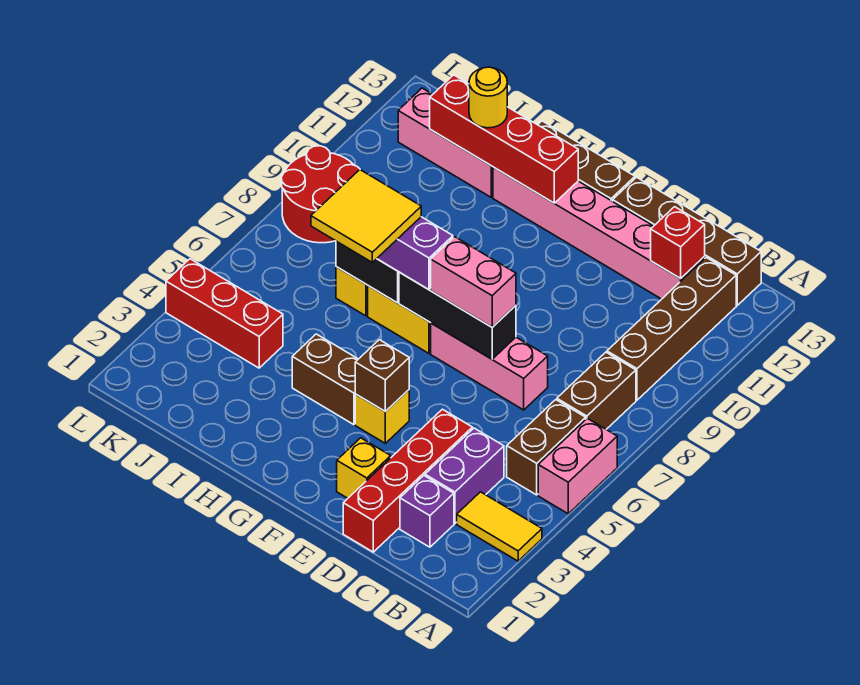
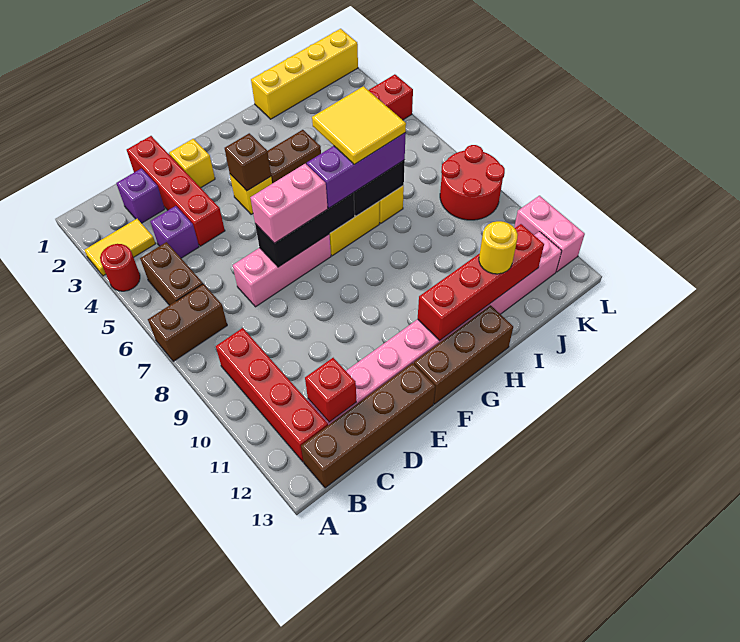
none -> red 1x1 round brick [100,244,140,291]
pink 1x2 brick [538,418,617,514] -> pink 1x2 brick moved to [514,196,585,272]
brown 1x2 brick [557,352,636,429] -> brown 1x2 brick turned to [148,284,227,361]
brown 1x4 brick [607,258,736,400] -> red 1x4 brick [216,328,328,462]
purple 1x2 brick [425,428,504,523] -> purple 1x1 brick [150,206,199,258]
none -> yellow 1x4 brick [251,29,358,119]

